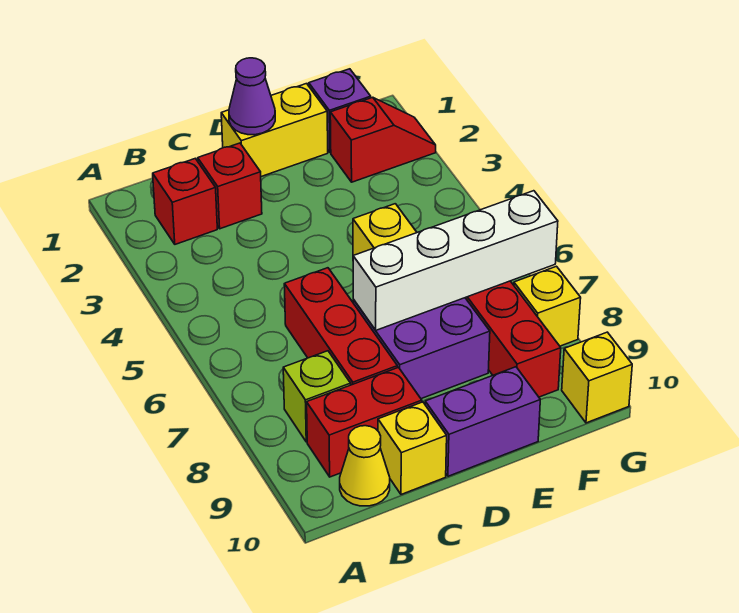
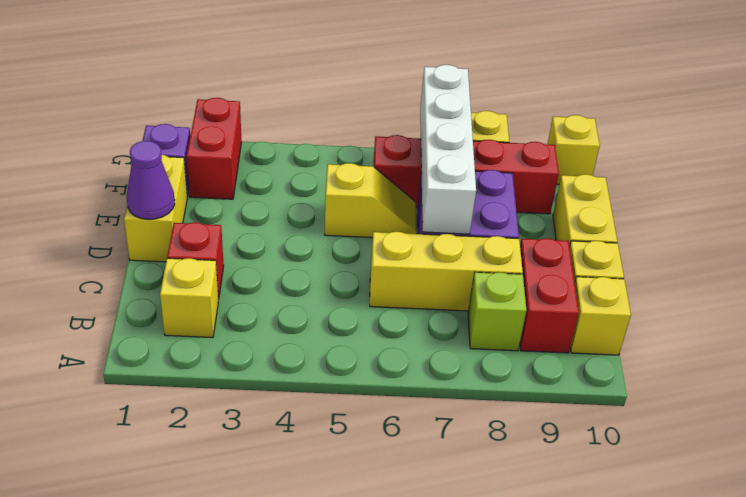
red 1x1 brick [153,159,217,244] -> yellow 1x1 brick [160,258,218,338]
yellow 1x1 cone [340,426,390,506] -> yellow 1x1 brick [570,277,631,355]
red 1x3 brick [284,268,397,385] -> yellow 1x3 brick [370,232,523,311]
purple 1x2 brick [425,367,540,476] -> yellow 1x2 brick [553,174,617,247]
red 1x2 slope [330,97,436,182] -> red 1x2 brick [187,98,241,199]

